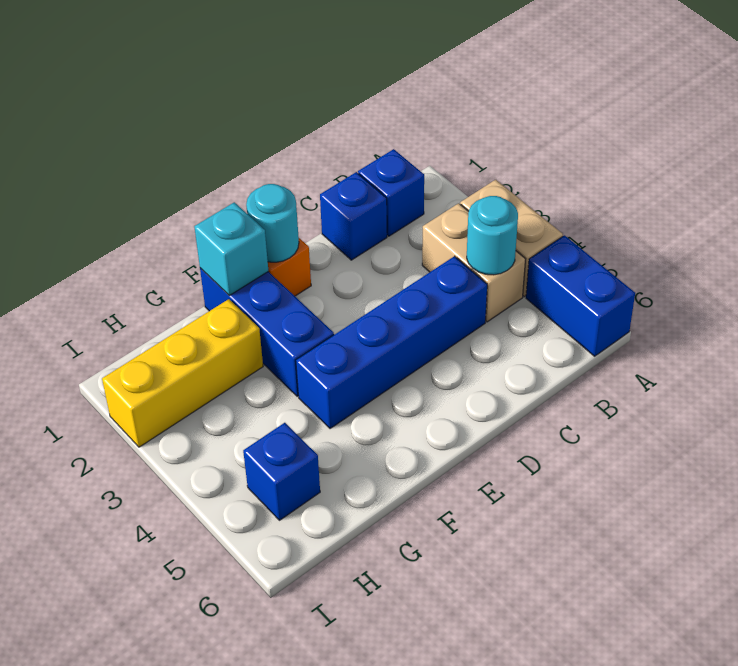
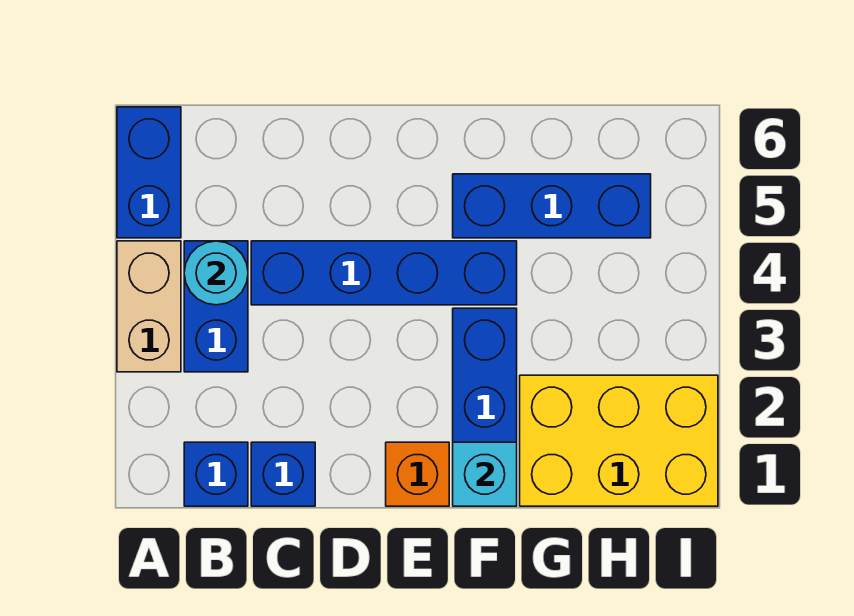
tan 1x2 brick [422,203,525,322] -> blue 1x2 brick [184,241,248,372]
cyan 1x1 round brick [246,184,299,262] -> none
yellow 1x3 brick [102,299,263,447] -> yellow 2x3 brick [520,375,718,506]
blue 1x1 brick [243,423,320,520] -> blue 1x3 brick [453,174,651,238]

